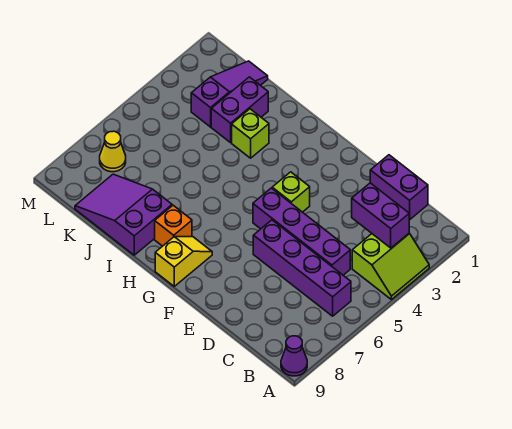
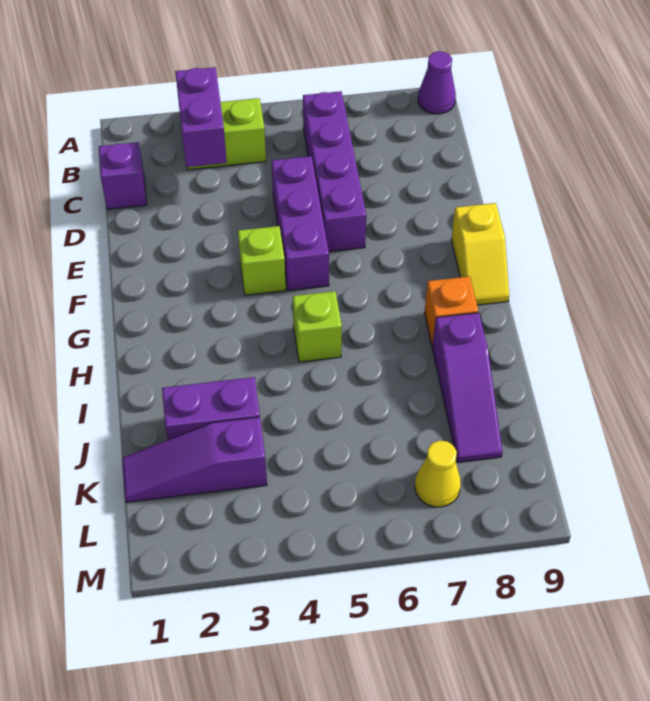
purple 1x2 brick [370,155,428,220] -> purple 1x1 brick [99,142,147,209]
purple 1x4 brick [253,188,350,275] -> purple 1x3 brick [272,156,329,290]
yellow 1x2 slope [155,237,212,286] -> yellow 1x2 slope turned to [451,203,509,305]
lime 1x1 brick [232,109,269,158] -> lime 1x1 brick moved to [293,291,342,362]
purple 2x3 slope [75,174,172,255] -> purple 1x3 slope [432,313,502,462]

